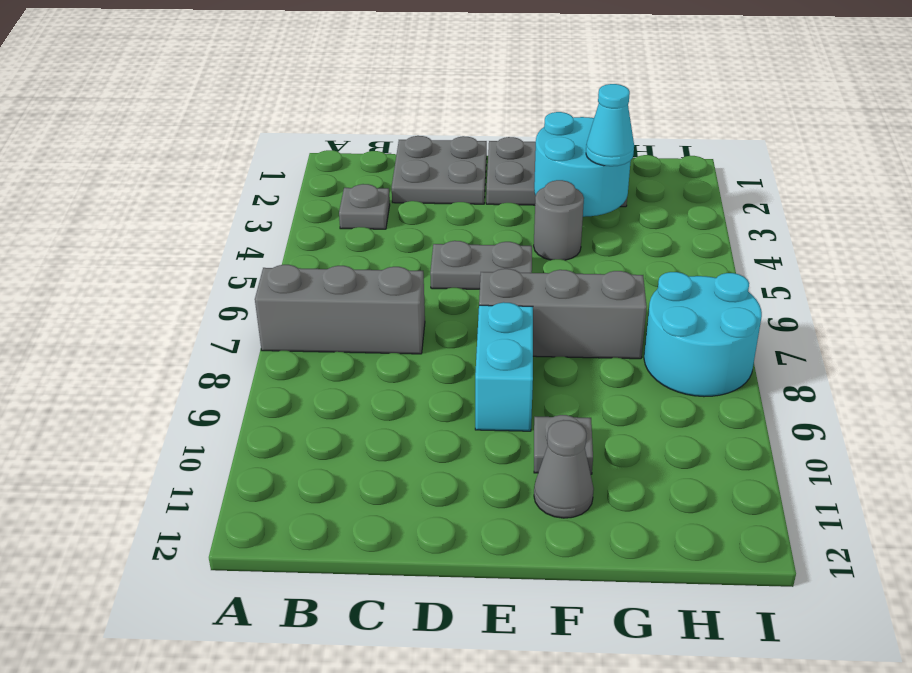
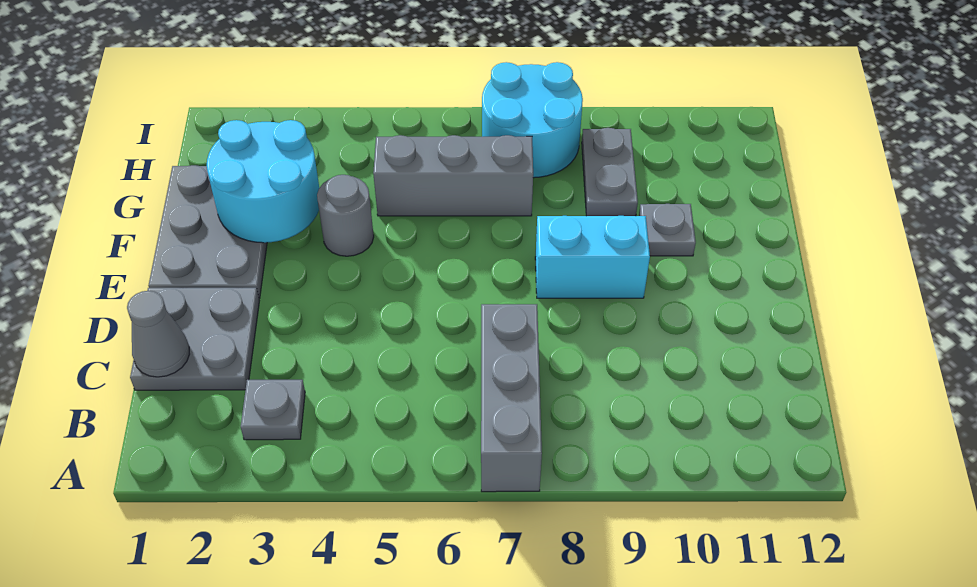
grey 1x2 plate [430,241,532,289] -> grey 1x2 plate moved to [582,128,638,216]
grey 1x3 brick [479,269,647,359] -> grey 1x3 brick turned to [373,135,533,216]
grey 1x1 cone [534,420,594,518] -> grey 1x1 cone moved to [127,291,189,377]
cyan 1x1 cone [586,84,634,166] -> none

